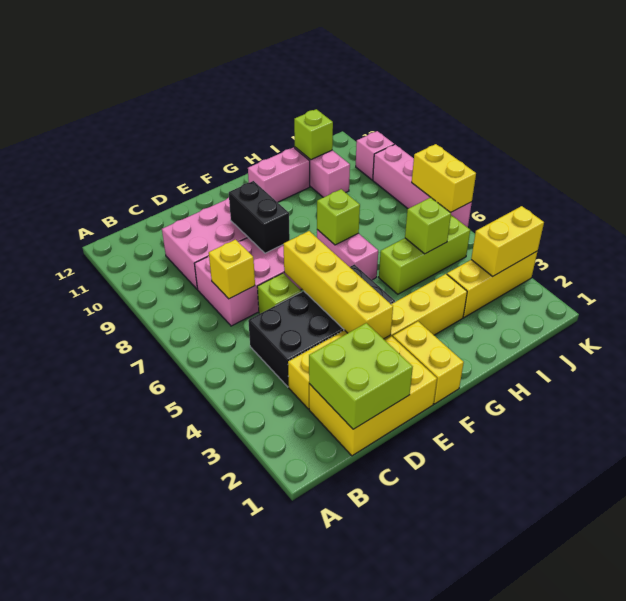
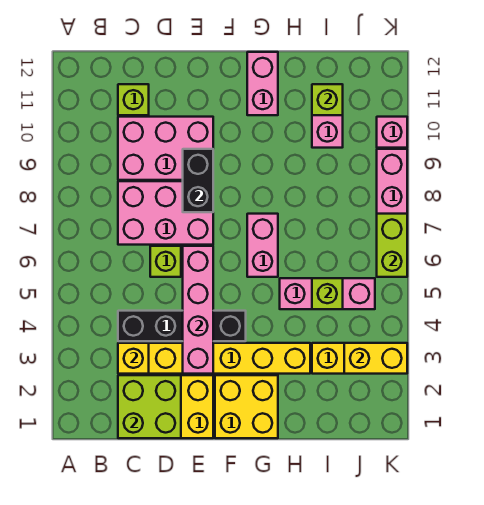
black 2x4 brick [248,264,395,387] -> black 1x4 brick [118,311,246,341]
yellow 1x1 brick [209,240,255,299] -> yellow 1x1 brick moved to [118,343,149,374]
yellow 1x4 brick [283,231,393,339] -> pink 1x4 brick [183,246,213,374]
yellow 1x2 brick [393,321,464,404] -> yellow 2x2 brick [215,375,278,438]
lime 1x1 brick [317,189,360,245] -> lime 1x1 brick moved to [118,84,149,115]
pink 1x2 brick [248,148,310,202] -> pink 1x2 brick turned to [247,52,278,115]
lime 1x3 brick [379,215,470,294] -> pink 1x3 brick [280,278,375,309]
yellow 1x2 brick [412,144,476,213] -> lime 1x2 brick [377,214,407,277]

